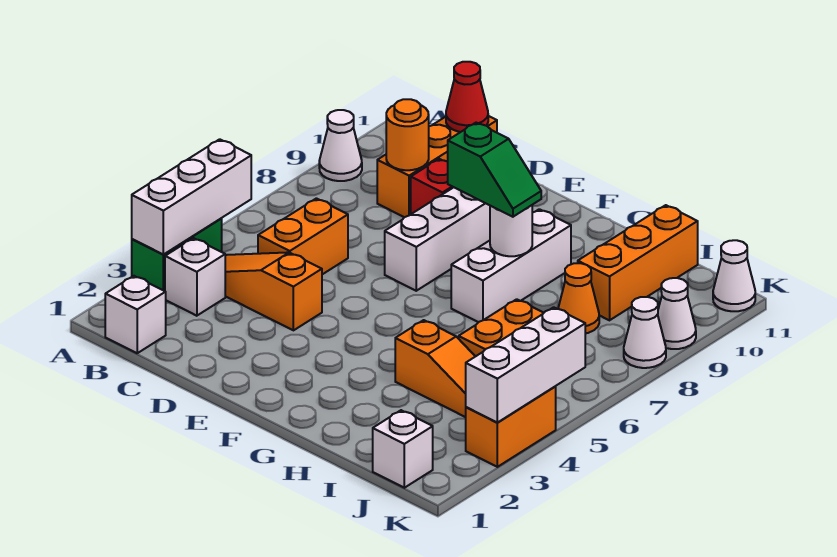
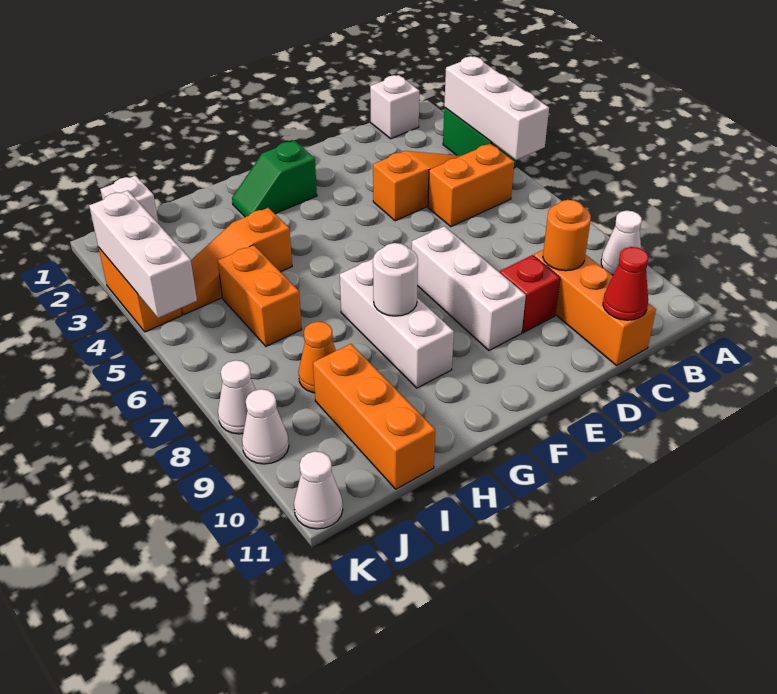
white 1x1 brick [165,238,225,316] -> none
orange 1x2 brick [258,198,348,274] -> orange 1x2 brick turned to [428,143,514,226]
green 1x2 slope [448,123,541,217] -> green 1x2 slope moved to [232,141,317,217]

